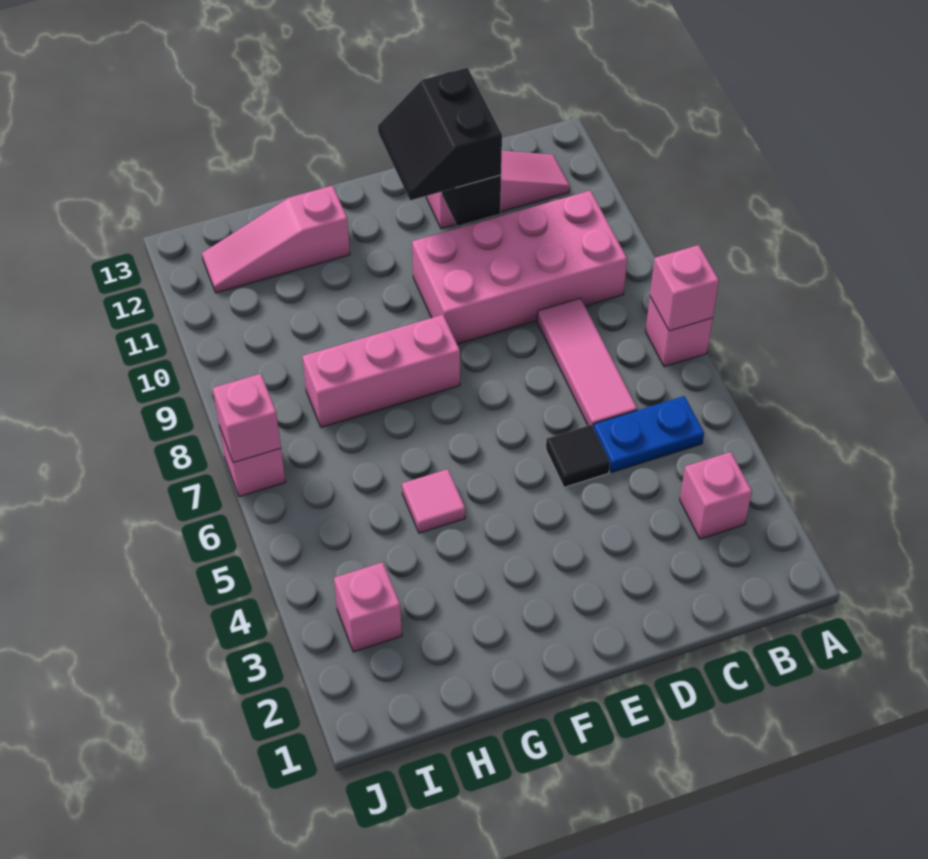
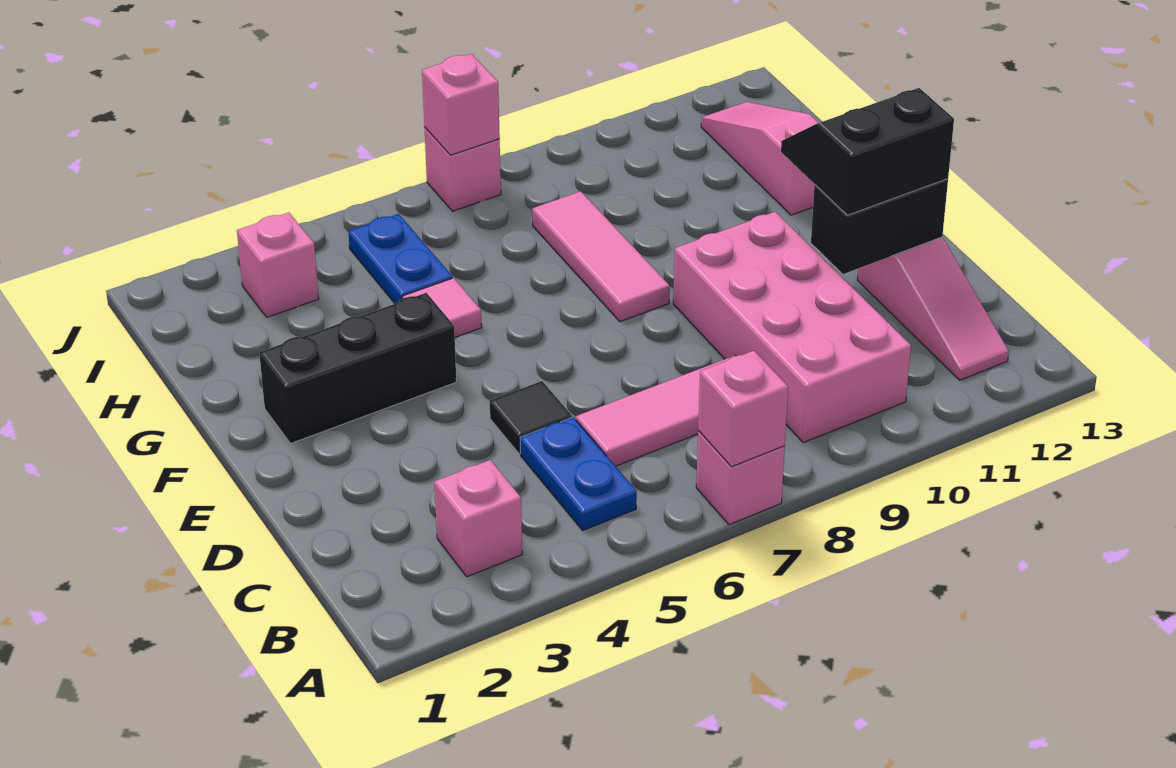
none -> black 1x3 brick [259,293,456,443]
pink 1x3 brick [302,315,460,427] -> pink 1x3 tile [532,191,670,322]
none -> blue 1x2 plate [348,214,452,304]

